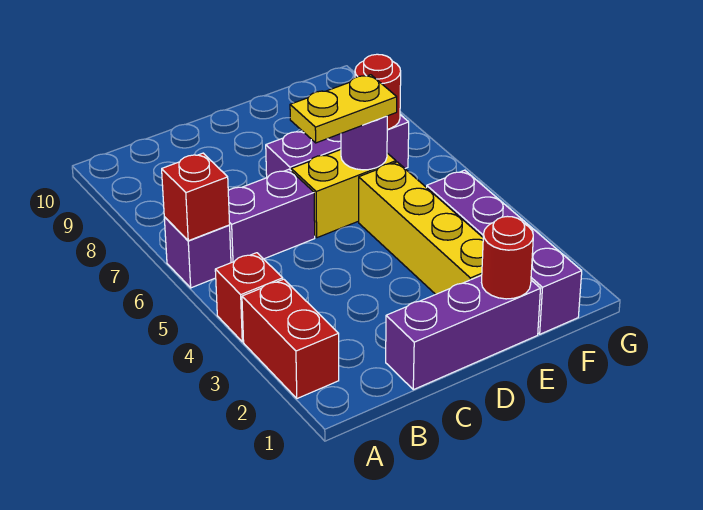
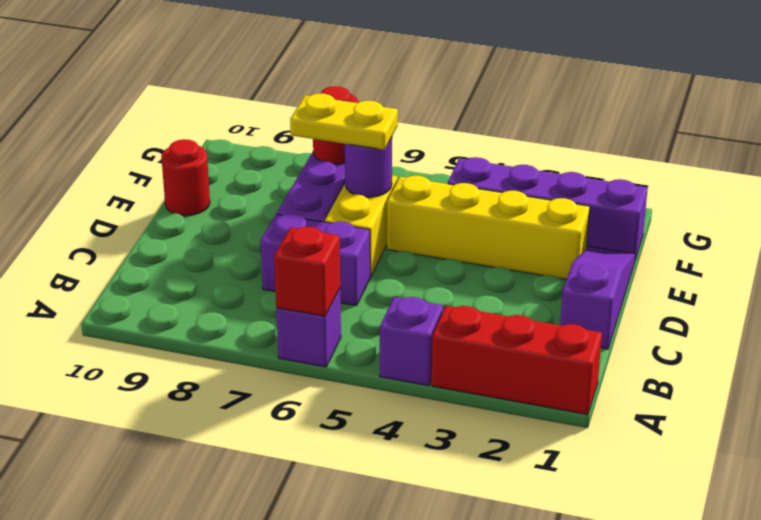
red 1x2 brick [242,279,339,398] -> red 1x3 brick [432,306,602,415]
red 1x1 brick [215,253,283,342] -> purple 1x1 brick [380,297,443,386]
purple 1x2 brick [228,169,315,263] -> purple 1x2 brick turned to [260,213,370,306]
purple 1x3 brick [386,275,540,390] -> purple 1x3 slope [560,246,636,349]
yellow 1x2 plate [290,75,397,143] -> yellow 1x2 plate turned to [290,94,398,150]
red 1x1 round brick [482,216,533,299] -> red 1x1 round brick moved to [161,139,210,216]

